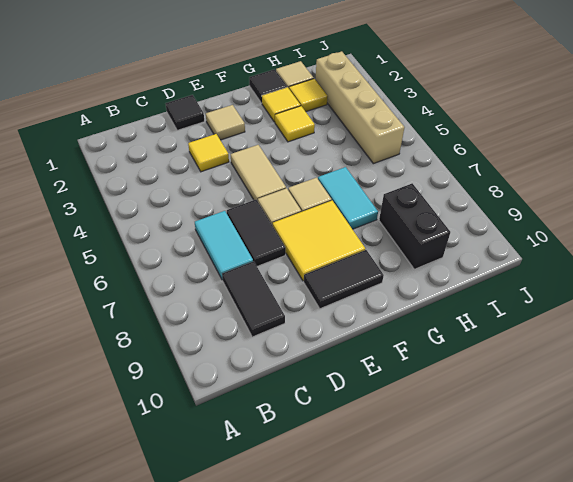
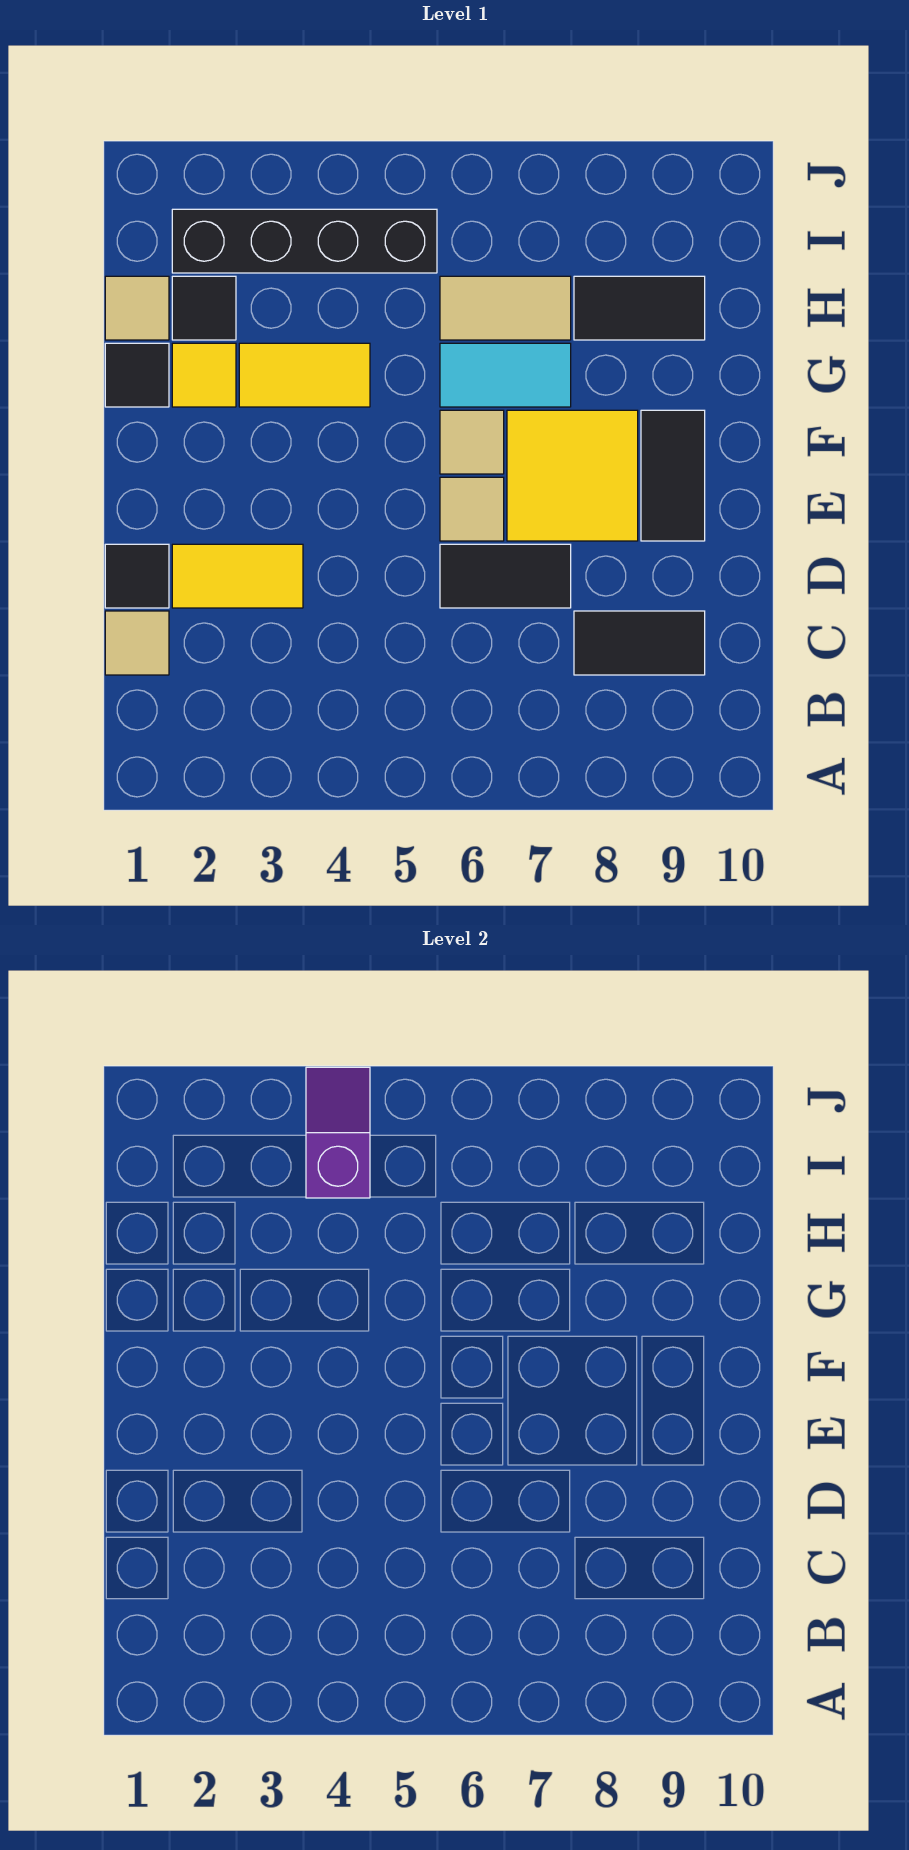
cyan 1x2 tile [195,211,253,280] -> none
yellow 1x1 tile [188,134,229,172] -> yellow 1x2 tile [172,544,303,608]
tan 1x1 tile [206,105,245,140] -> tan 1x1 tile moved to [105,611,169,675]
tan 1x2 tile [231,145,286,201] -> tan 1x2 tile moved to [440,276,571,340]
yellow 1x1 tile [275,106,315,142] -> yellow 1x2 tile [239,343,370,407]
yellow 1x1 tile [289,79,328,112] -> black 1x1 tile [172,276,236,340]
black 1x2 brick [379,183,450,269] -> black 1x2 tile [574,276,705,340]
tan 1x4 brick [315,51,405,164] -> black 1x4 brick [172,209,437,273]
none -> purple 1x2 slope [306,1067,370,1198]

